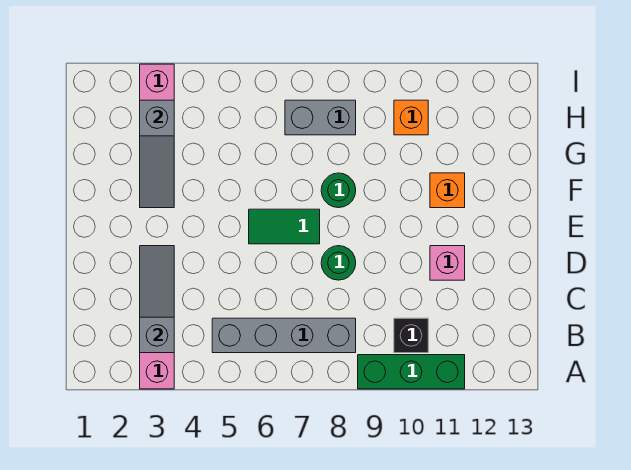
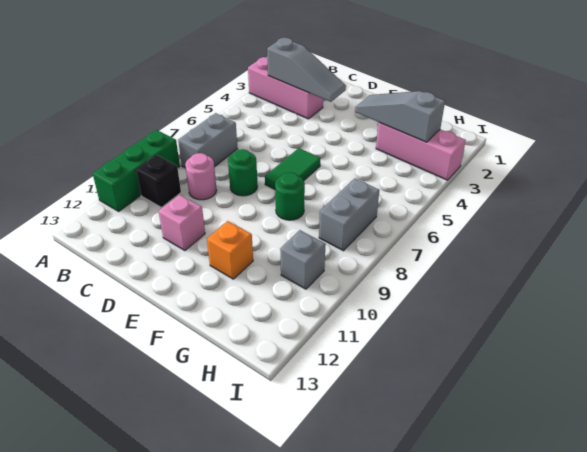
grey 1x4 brick [212,318,356,353] -> grey 1x2 brick [178,113,238,168]
none -> pink 1x1 round brick [185,153,217,200]
orange 1x1 brick [394,100,428,135] -> grey 1x1 brick [280,230,326,289]

